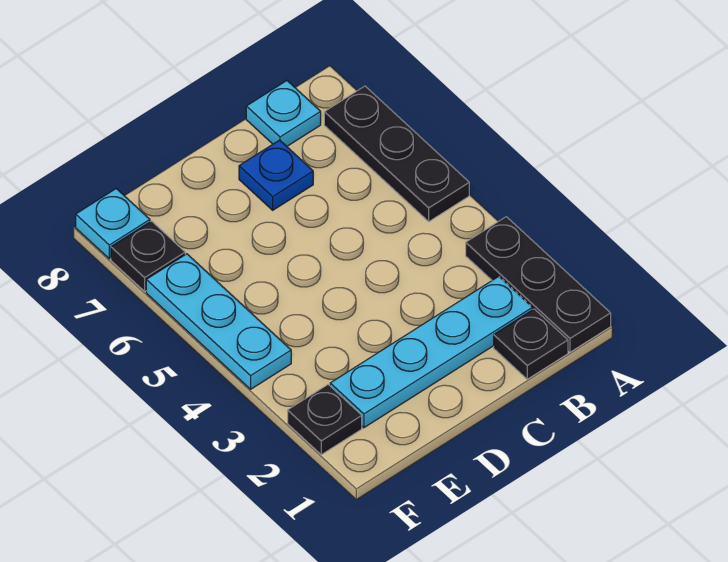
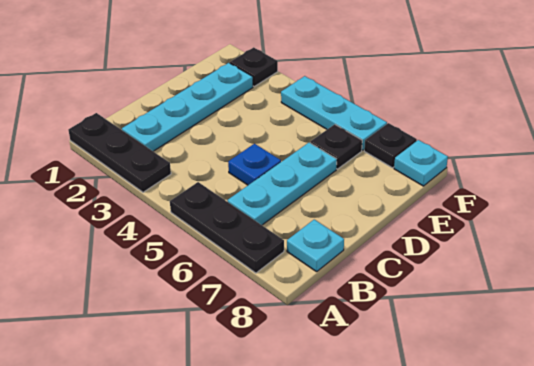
black 1x1 plate [494,309,568,379] -> black 1x1 plate moved to [310,124,362,169]
none -> cyan 1x3 plate [227,142,337,225]
blue 1x1 plate [239,140,313,210] -> blue 1x1 plate moved to [228,144,281,185]

